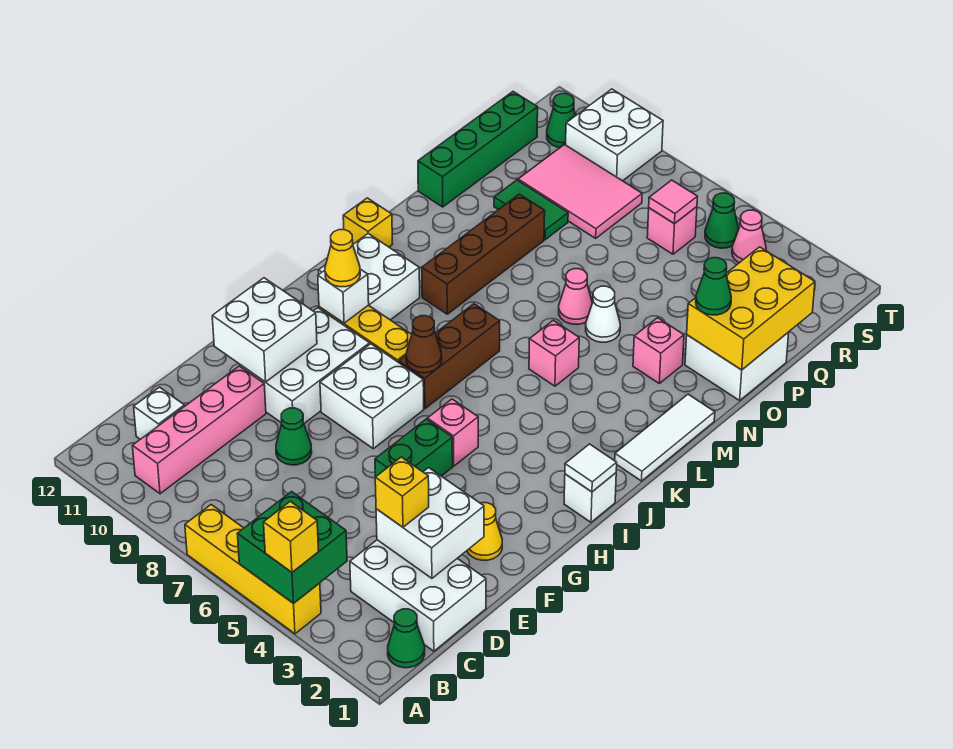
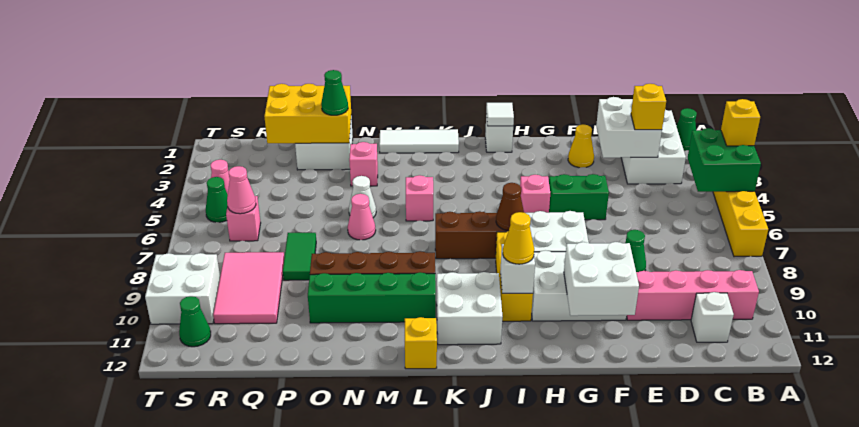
green 1x4 brick [418,92,538,207] -> green 1x4 brick moved to [308,272,436,323]
green 1x2 tile [494,180,568,240] -> green 1x2 tile moved to [283,233,316,280]
pink 1x1 tile [649,180,698,224] -> pink 1x1 cone [227,166,256,214]

